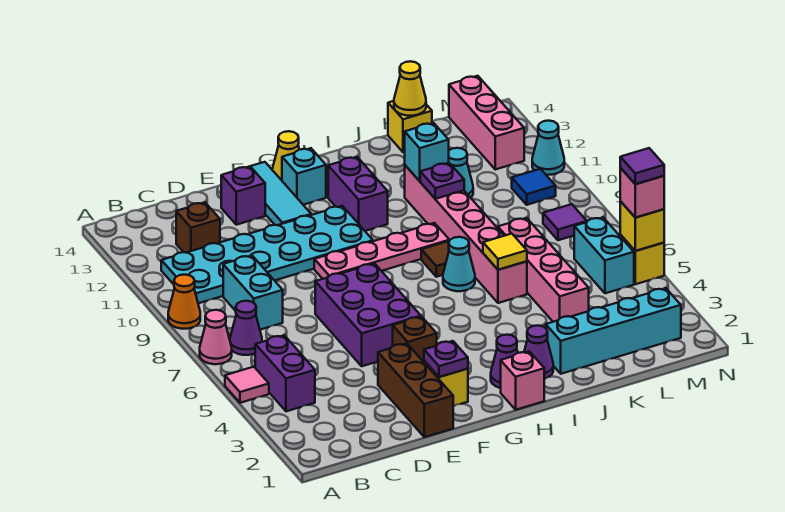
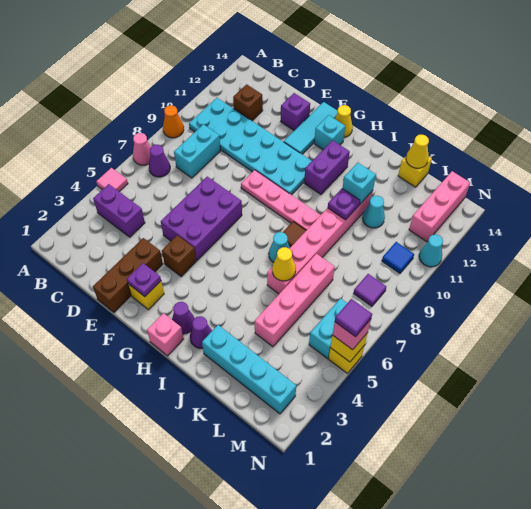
purple 1x2 brick [255,335,315,411] -> purple 1x2 brick turned to [93,184,145,237]
yellow 1x1 tile [483,234,527,270] -> yellow 1x1 cone [272,247,296,281]

